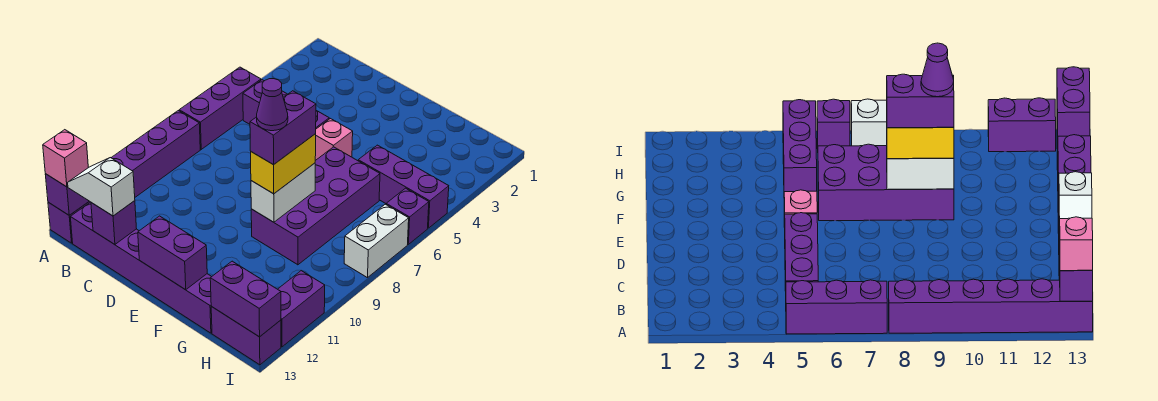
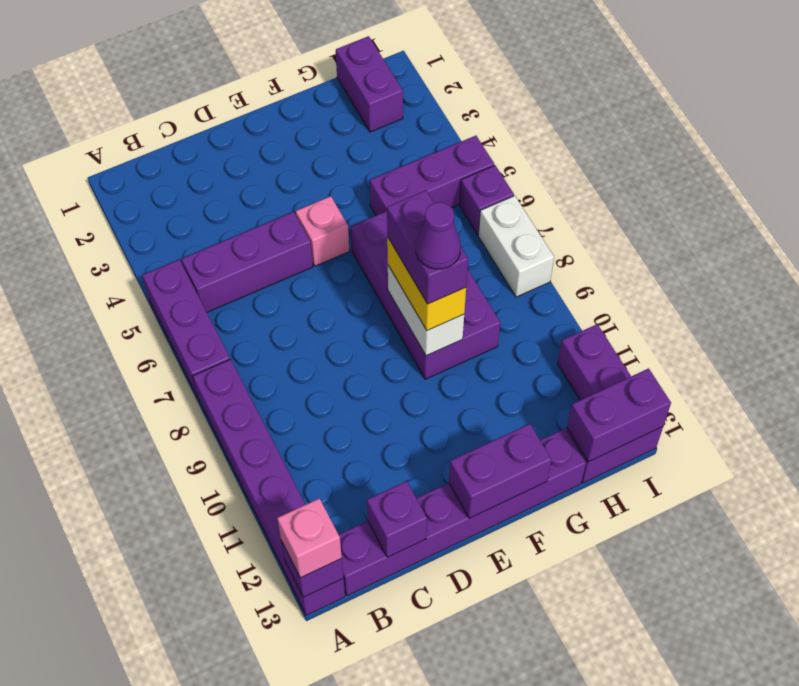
white 1x2 slope [68,158,135,216] -> none
none -> purple 1x2 brick [336,36,403,132]

